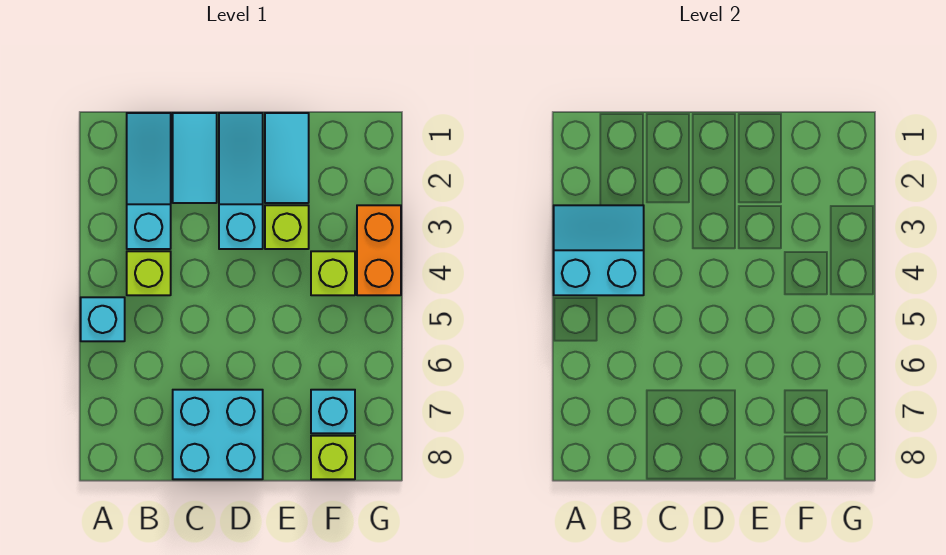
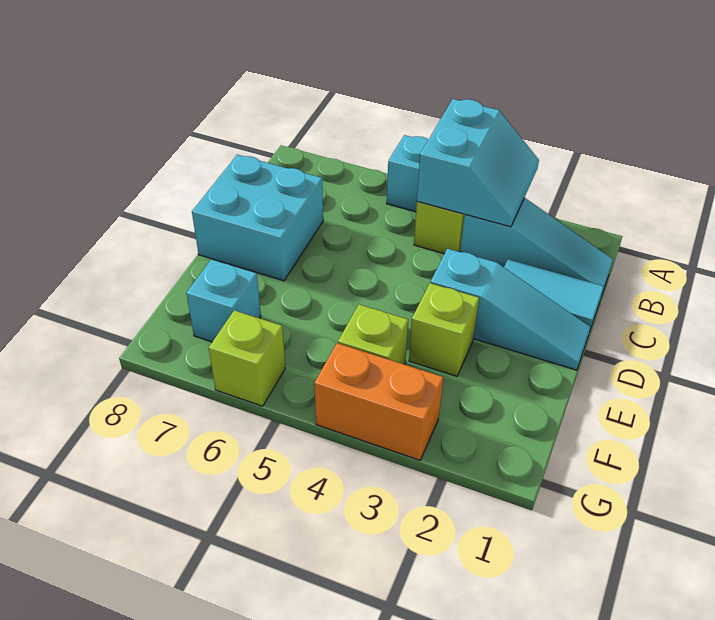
cyan 1x2 tile [265,113,309,203] -> none
lime 1x1 brick [311,436,355,479] -> lime 1x1 brick moved to [209,310,285,406]

